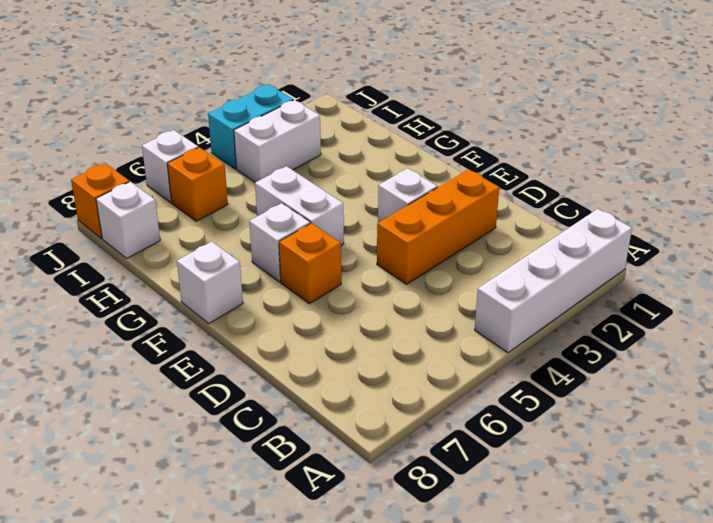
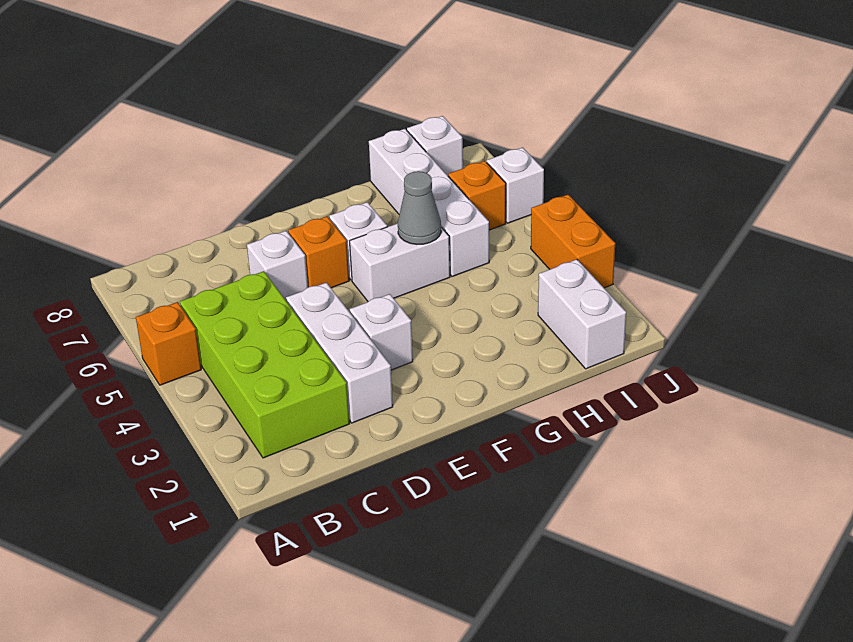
white 1x4 brick [475,209,632,353] -> white 1x4 brick moved to [369,129,489,277]
none -> lime 2x4 brick [180,271,350,458]
orange 1x3 brick [377,169,499,284] -> white 1x3 brick [286,283,393,423]
white 1x1 brick [177,242,243,323] -> white 1x1 brick moved to [247,231,308,300]
none -> grey 1x1 cone [398,171,441,244]
white 1x2 brick [234,100,321,182] -> white 1x2 brick moved to [538,259,626,369]
cyan 1x2 brick [208,84,293,169] -> orange 1x2 brick [531,195,615,288]
orange 1x1 brick [71,163,129,238] -> orange 1x1 brick moved to [136,302,201,385]

